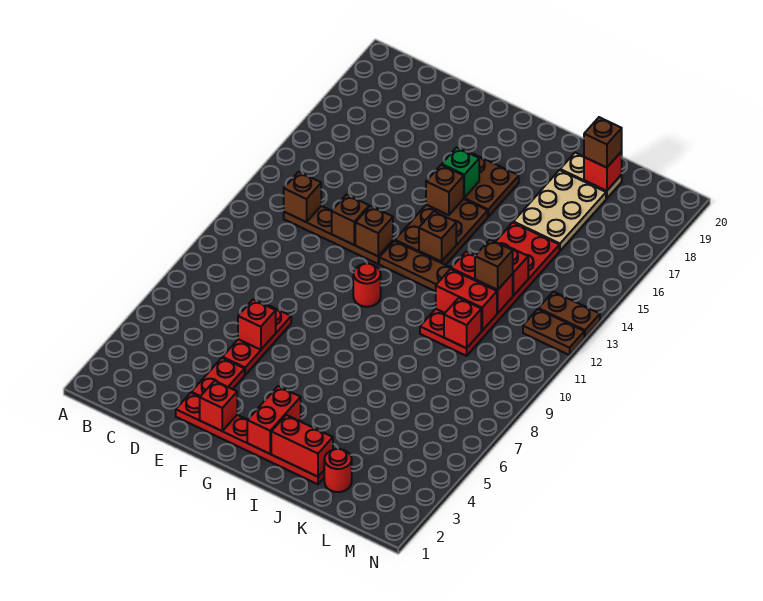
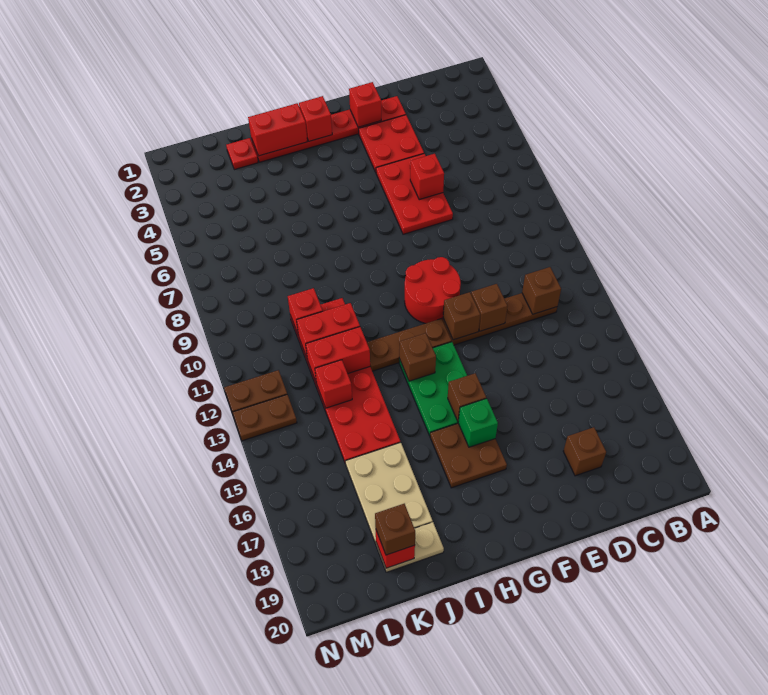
red 1x2 plate [191,358,245,397] -> red 2x2 plate [359,115,424,172]
red 1x3 plate [223,305,291,375] -> red 2x3 plate [376,154,453,234]
red 1x1 round brick [353,263,381,307] -> red 2x2 round brick [405,257,461,323]
brown 2x3 plate [395,199,488,265] -> green 2x3 plate [399,342,467,436]
red 1x2 brick [247,386,301,454] -> red 1x1 brick [299,96,332,141]
red 1x1 round brick [324,449,352,492] -> red 1x1 plate [226,138,258,170]
brown 1x1 brick [475,240,513,290] -> brown 1x1 brick moved to [563,427,606,476]

